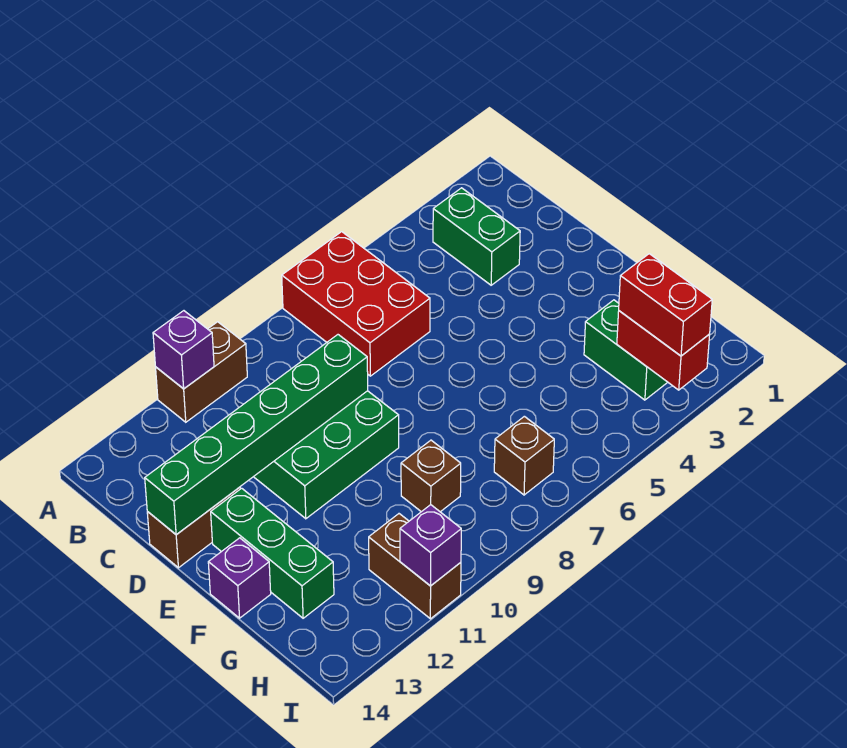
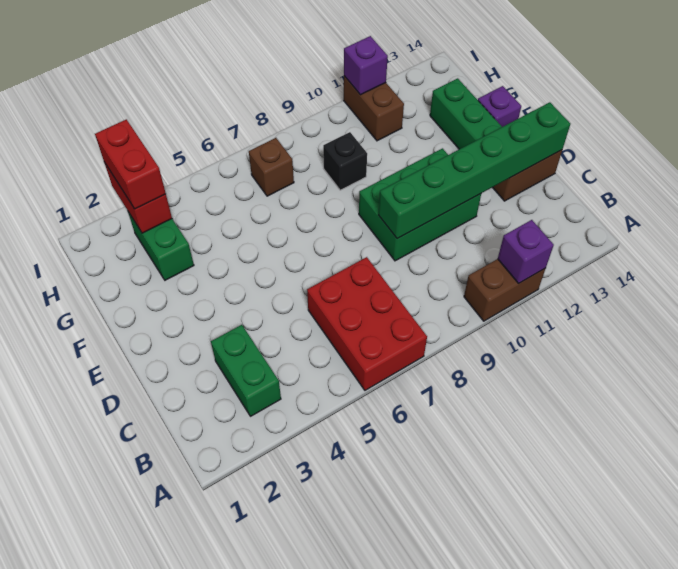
brown 1x1 brick [401,440,461,512] -> black 1x1 brick [323,132,367,190]

